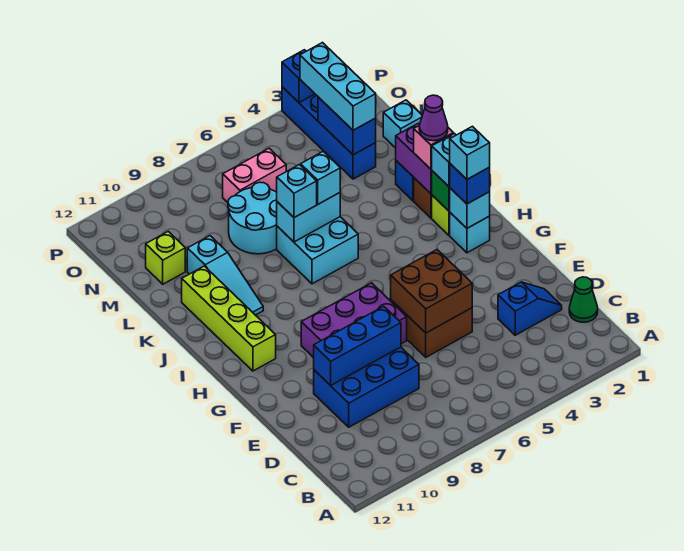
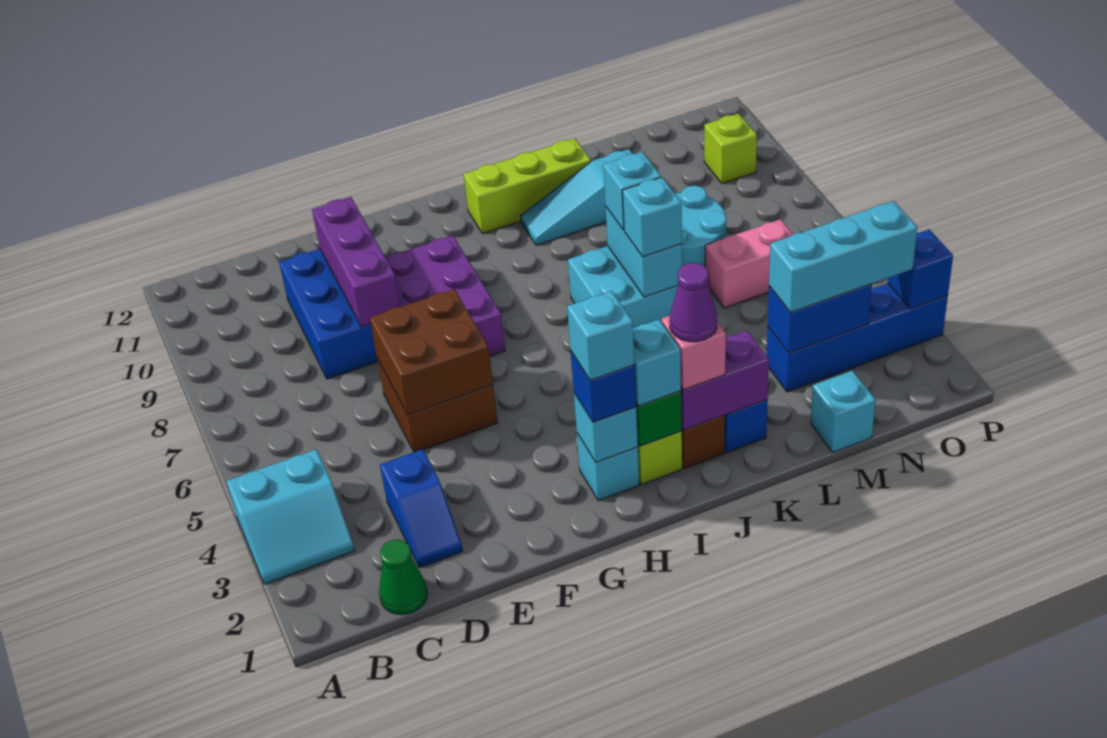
none -> cyan 2x2 slope [227,450,355,584]
blue 1x3 brick [314,306,401,386] -> purple 1x3 brick [312,197,400,327]
lime 1x4 brick [182,266,276,371] -> lime 1x3 brick [464,138,591,234]
lime 1x1 brick [146,231,185,284] -> lime 1x1 brick moved to [704,113,757,184]
pink 1x2 brick [223,148,286,203] -> pink 1x2 brick turned to [705,219,793,308]

